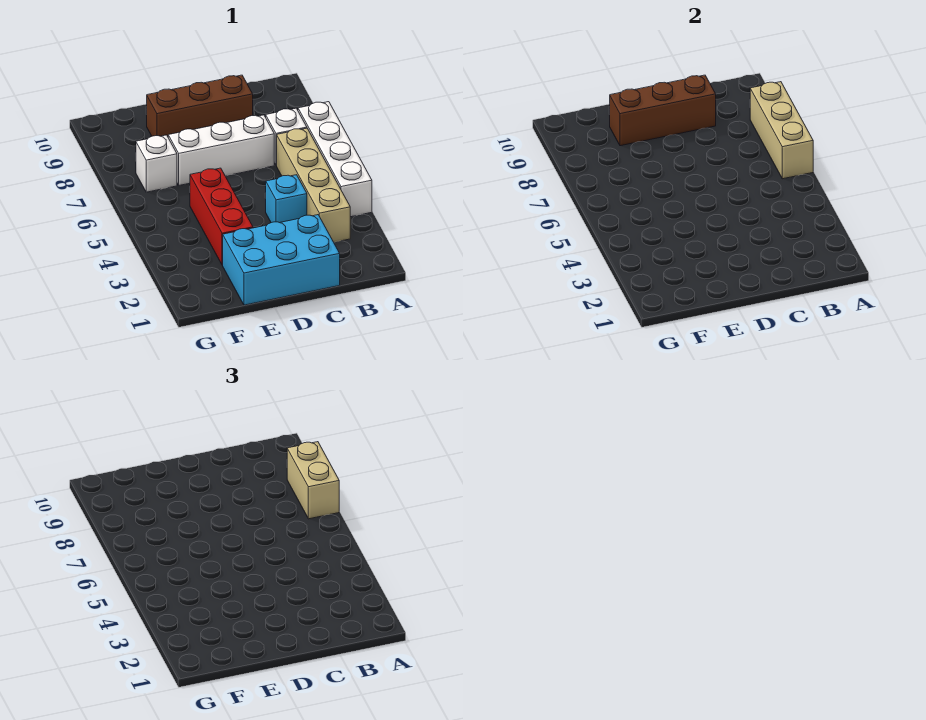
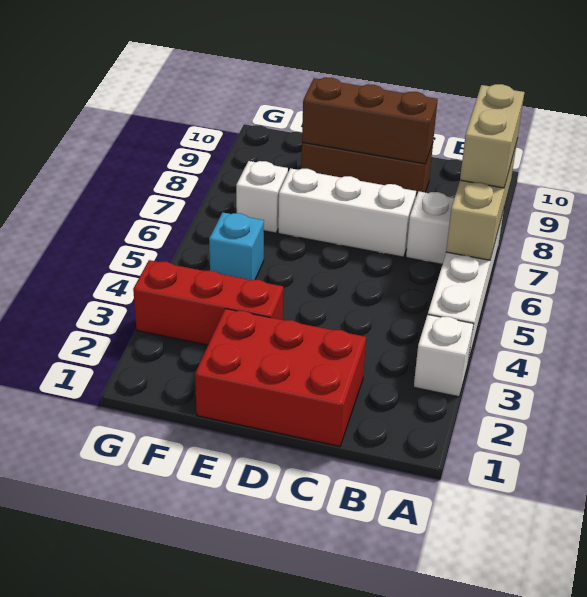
none -> white 1x1 brick [414,315,474,397]
tan 1x4 brick [277,128,350,242] -> none
cyan 2x3 brick [223,215,340,305] -> red 2x3 brick [195,309,366,447]
cyan 1x1 brick [266,175,307,223] -> cyan 1x1 brick moved to [209,212,264,280]
red 1x3 brick [190,168,253,265] -> red 1x3 brick turned to [133,260,283,345]

